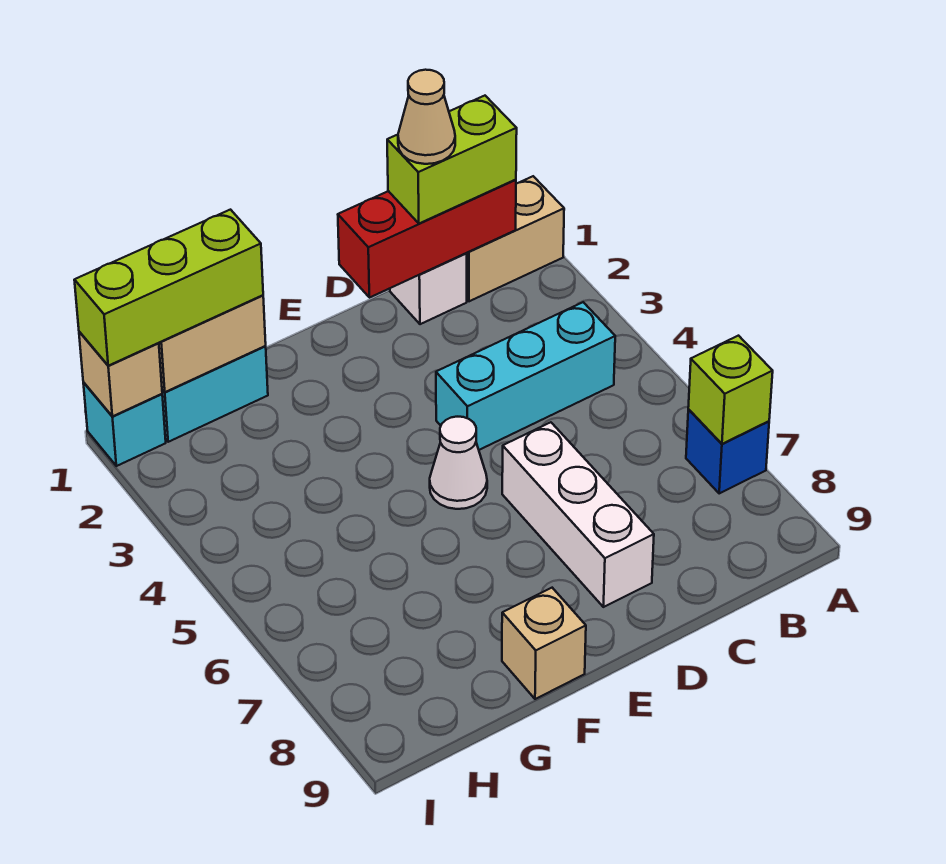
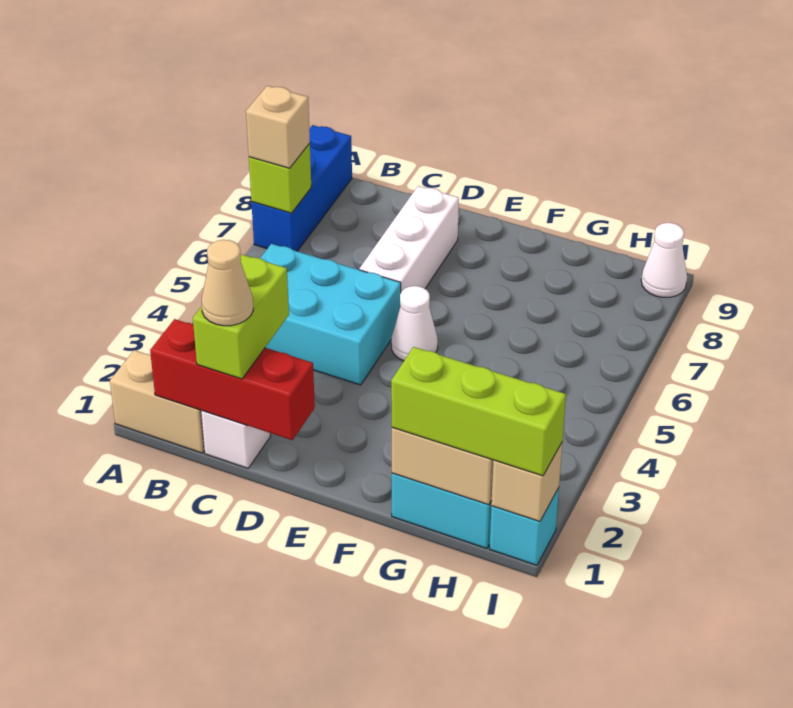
blue 1x1 brick [686,410,769,493] -> blue 1x3 brick [251,125,352,251]
lime 1x2 brick [387,96,517,223] -> lime 1x2 brick turned to [193,255,289,379]
cyan 1x3 brick [436,302,615,450] -> cyan 2x3 brick [260,244,401,385]
tan 1x1 brick [502,588,586,699] -> tan 1x1 brick moved to [246,86,310,168]
none -> white 1x1 cone [641,223,687,297]

